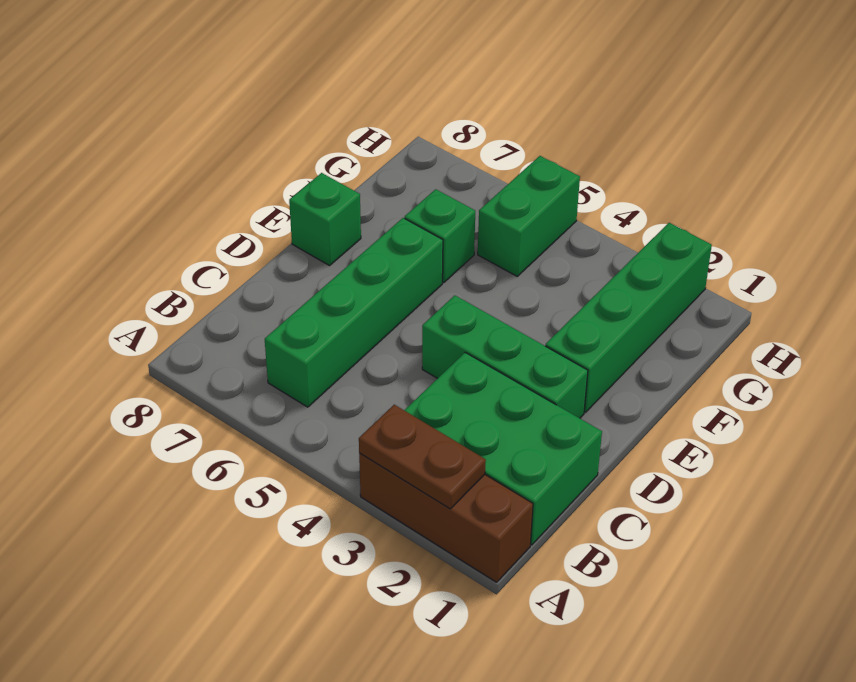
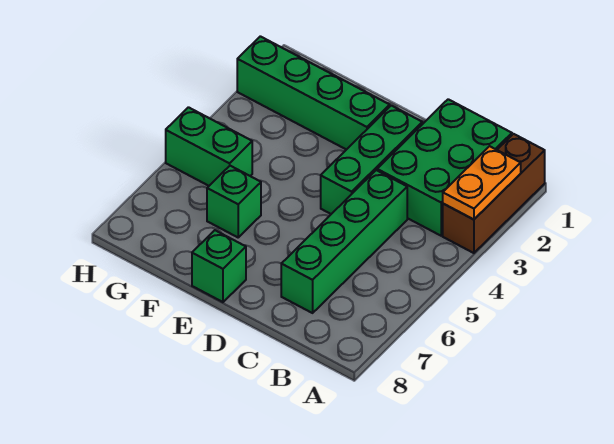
brown 1x2 plate [359,405,486,509] -> orange 1x2 plate [443,146,521,220]
green 1x4 brick [265,218,443,407] -> green 1x4 brick turned to [281,170,407,313]

